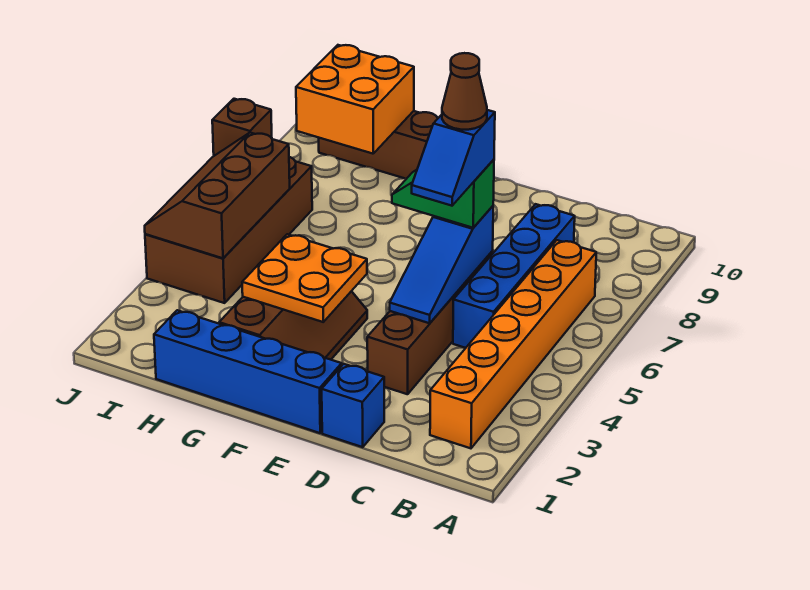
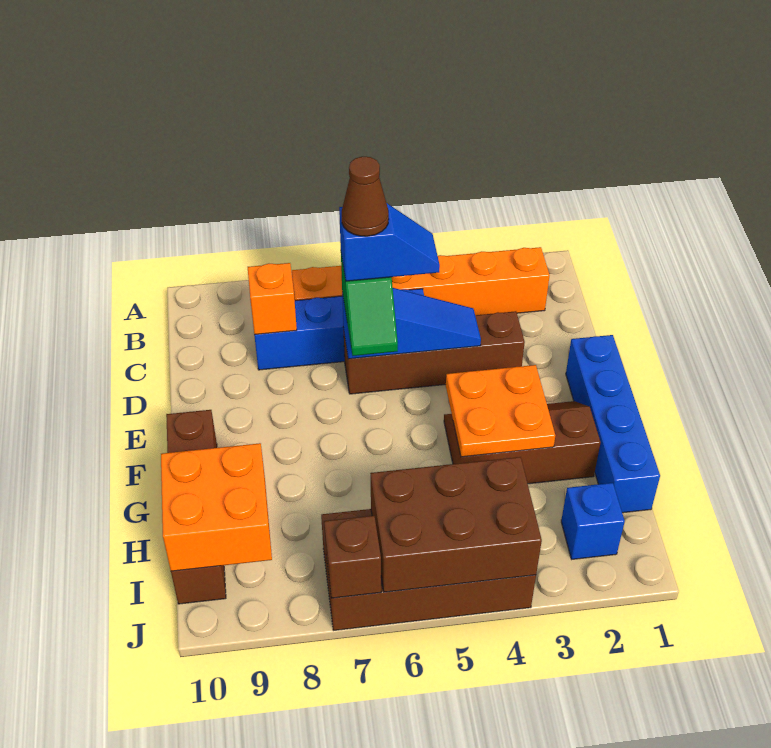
none -> orange 1x1 brick [248,263,297,335]
blue 1x1 brick [322,364,384,447] -> blue 1x1 brick moved to [561,483,625,559]
brown 2x3 slope [145,133,290,258] -> brown 2x3 brick [370,457,542,592]

